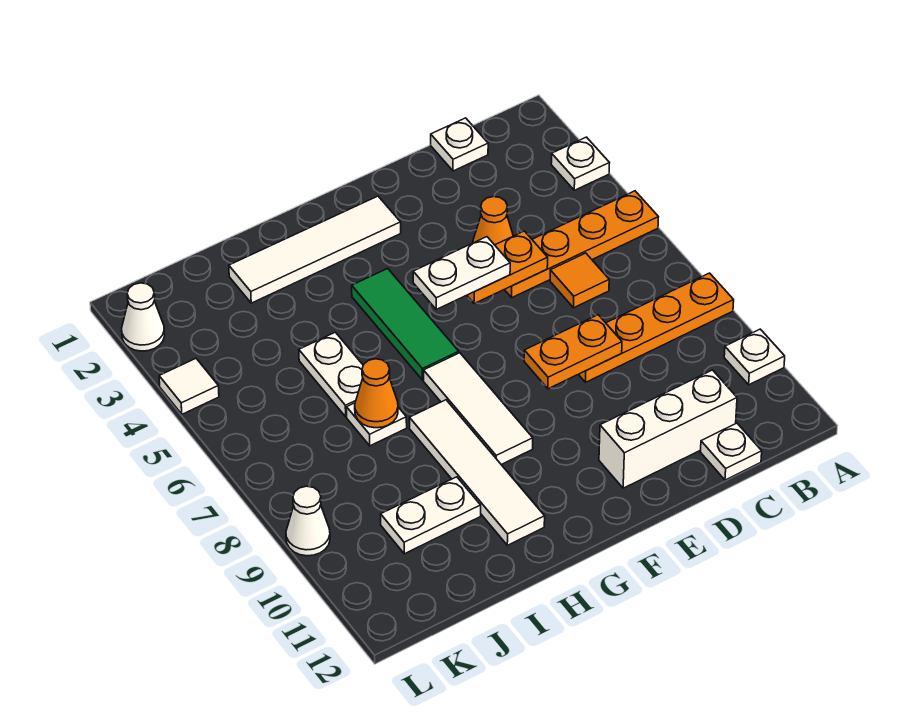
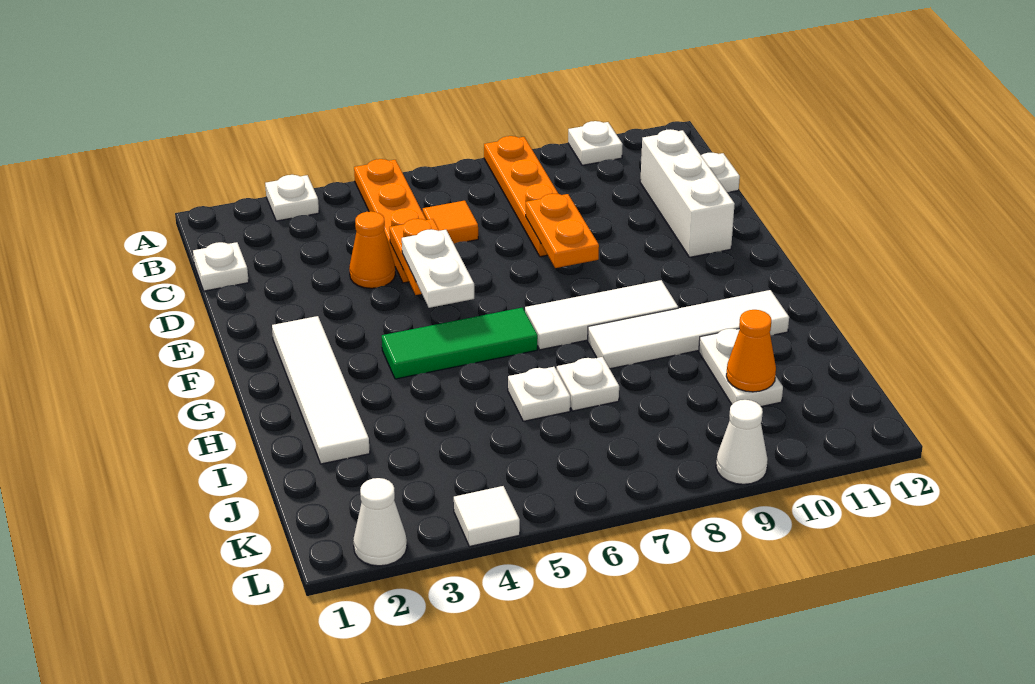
white 1x2 plate [299,332,363,417] -> white 1x1 plate [508,367,570,421]
orange 1x1 cone [355,359,398,428] -> orange 1x1 cone moved to [726,310,776,392]

